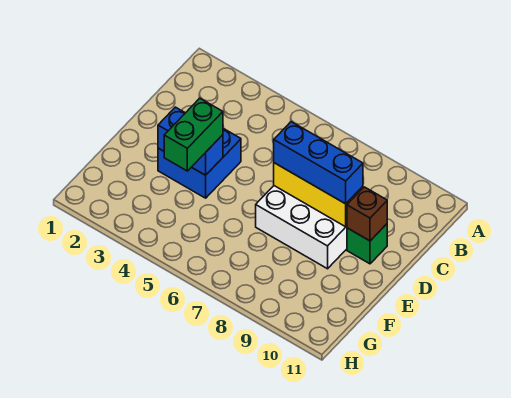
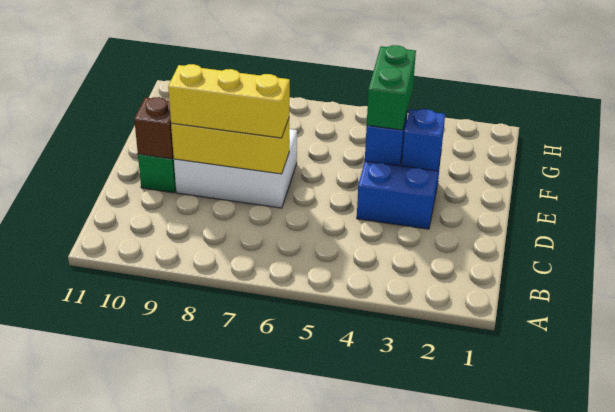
blue 1x3 brick [274,122,363,204] -> yellow 1x3 brick [168,64,290,138]

